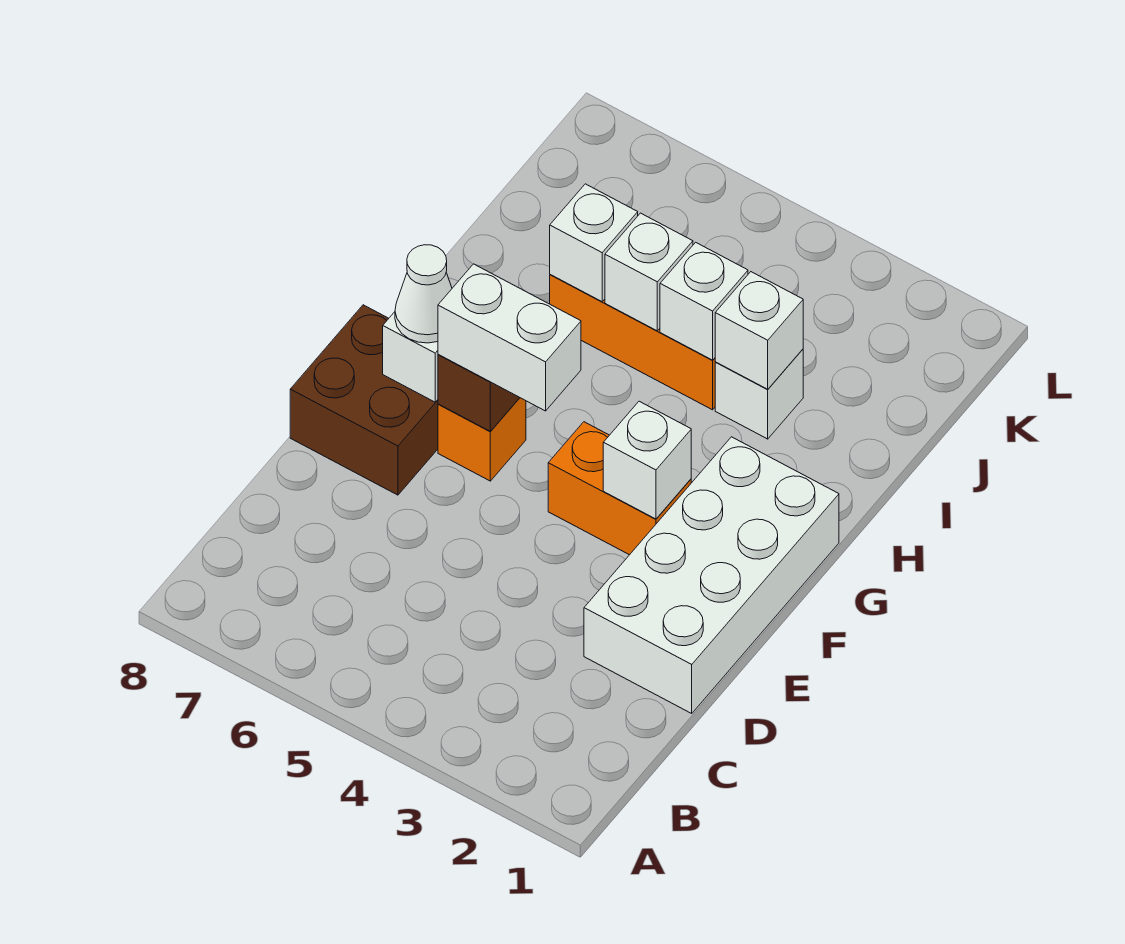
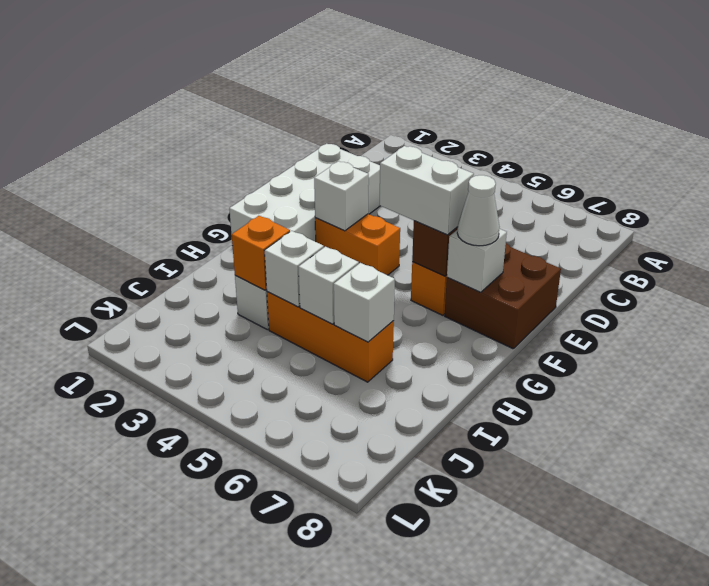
white 1x1 brick [715,272,803,389] -> orange 1x1 brick [232,216,290,290]

